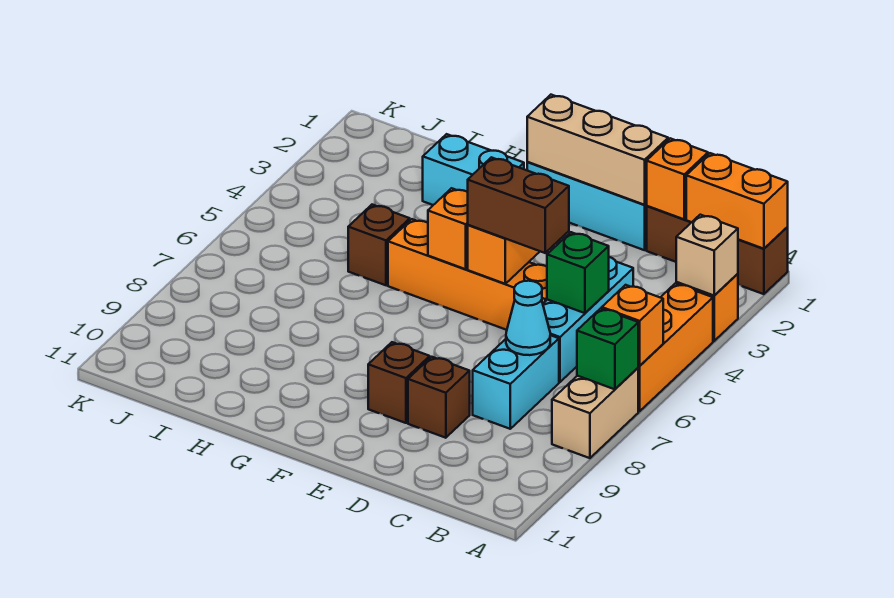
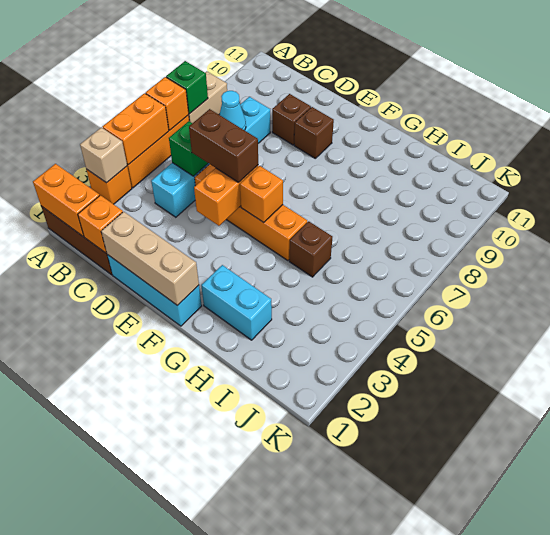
none -> orange 1x2 brick [103,93,169,165]

